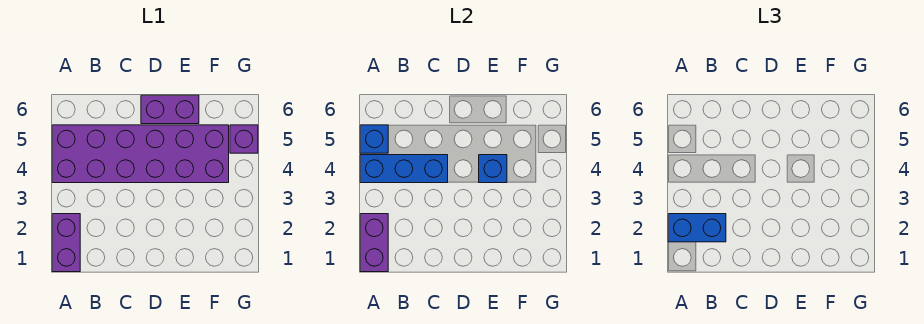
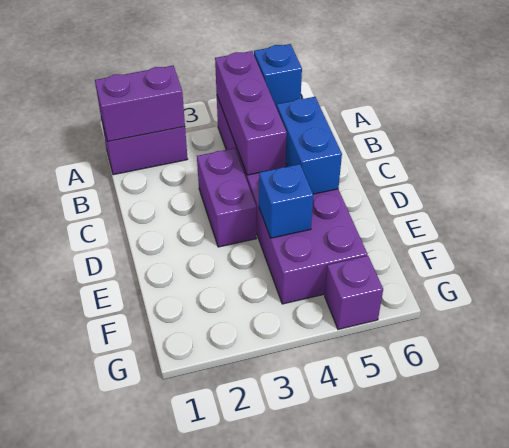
blue 1x2 brick [668,214,726,242] -> blue 1x2 brick moved to [277,97,342,194]
blue 1x3 brick [360,155,448,183] -> purple 1x3 brick [215,51,287,175]
purple 1x2 brick [141,95,199,124] -> purple 1x2 brick moved to [197,148,256,247]

